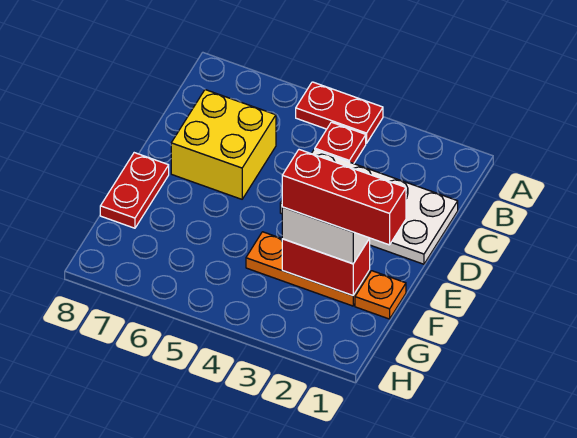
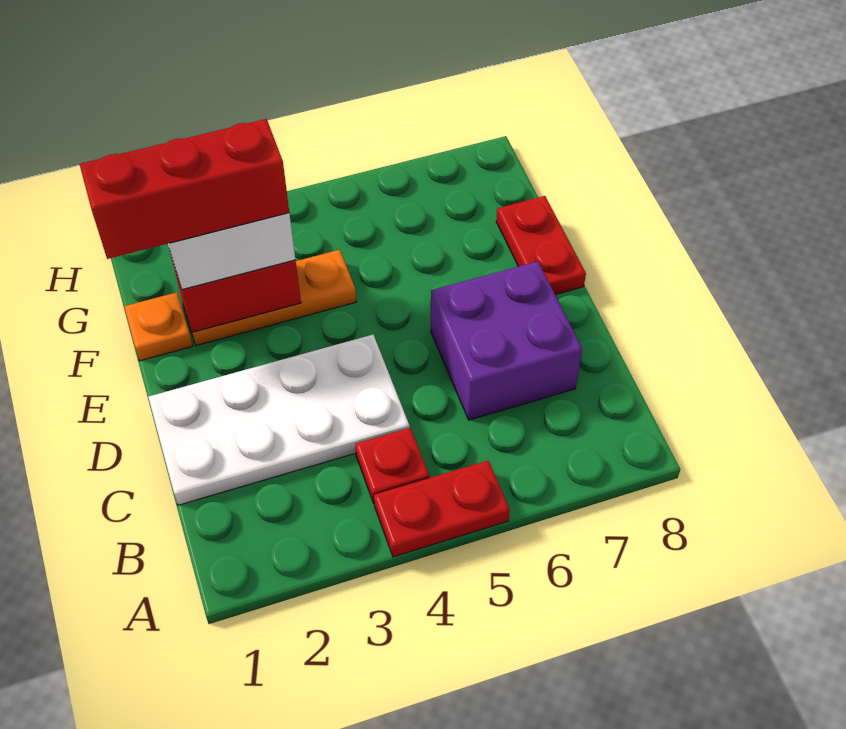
yellow 2x2 brick [171,90,276,199] -> purple 2x2 brick [431,261,582,420]

